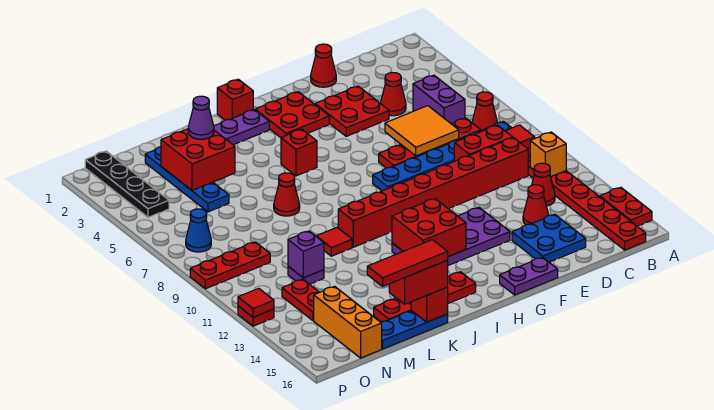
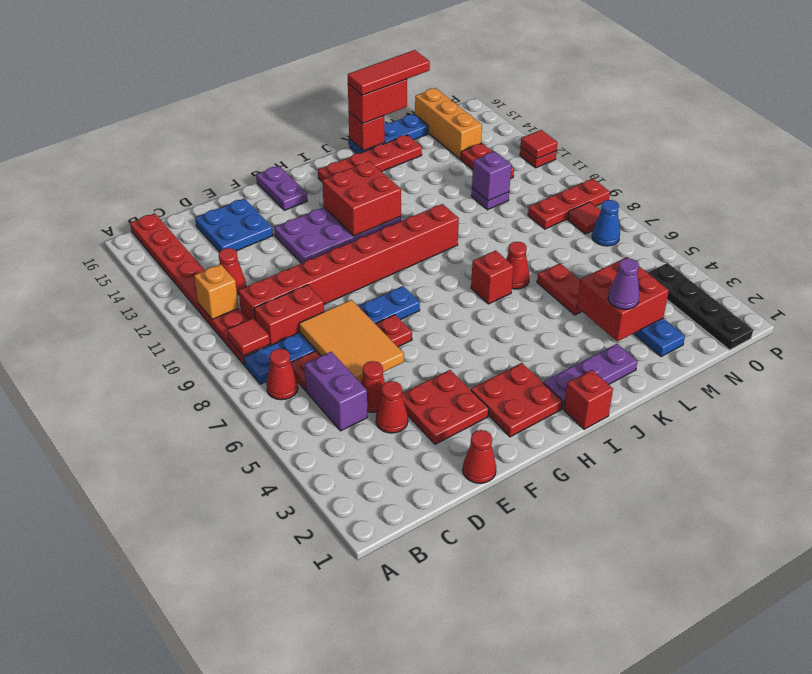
red 1x2 plate [600,187,652,226] -> red 1x2 plate moved to [537,263,582,315]
orange 2x2 tile [385,106,459,156] -> orange 2x3 tile [299,300,404,383]
red 1x1 cone [523,185,549,225] -> red 1x1 cone moved to [361,361,385,413]
purple 1x2 plate [500,257,558,295] -> purple 1x2 plate turned to [256,166,307,210]
red 1x1 brick [281,129,317,176] -> red 1x1 brick moved to [471,250,514,304]
red 1x1 tile [316,228,352,256] -> red 1x1 tile moved to [568,202,601,234]

